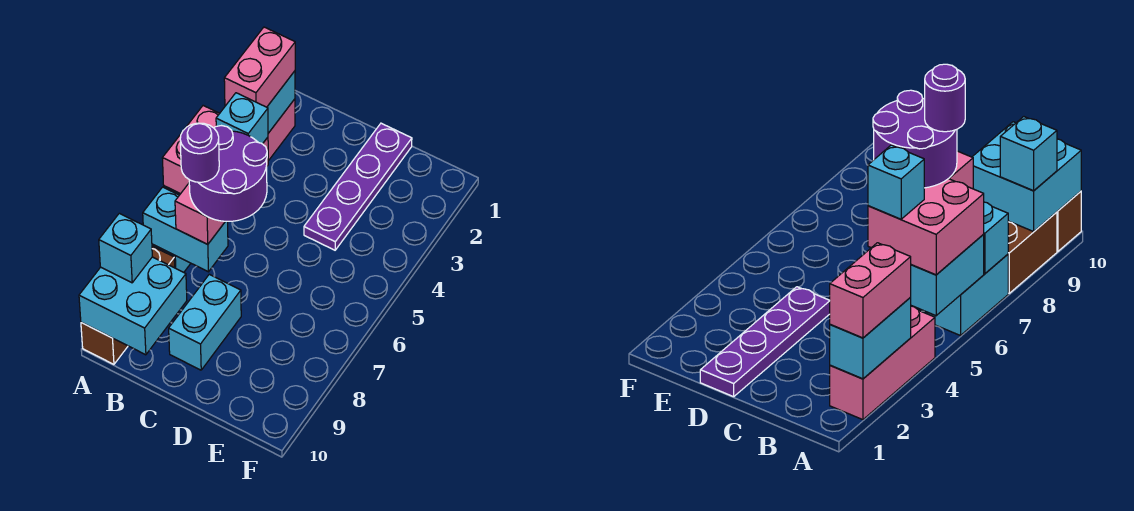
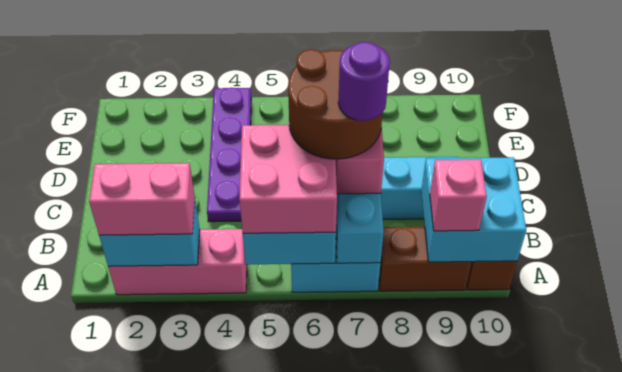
cyan 1x1 brick [99,213,152,283] -> pink 1x1 brick [430,160,487,231]
cyan 1x1 brick [216,93,268,144] -> none
purple 2x2 round brick [189,126,267,221] -> brown 2x2 round brick [288,49,383,159]
purple 1x4 plate [304,123,412,250] -> purple 1x4 plate turned to [207,88,251,222]

